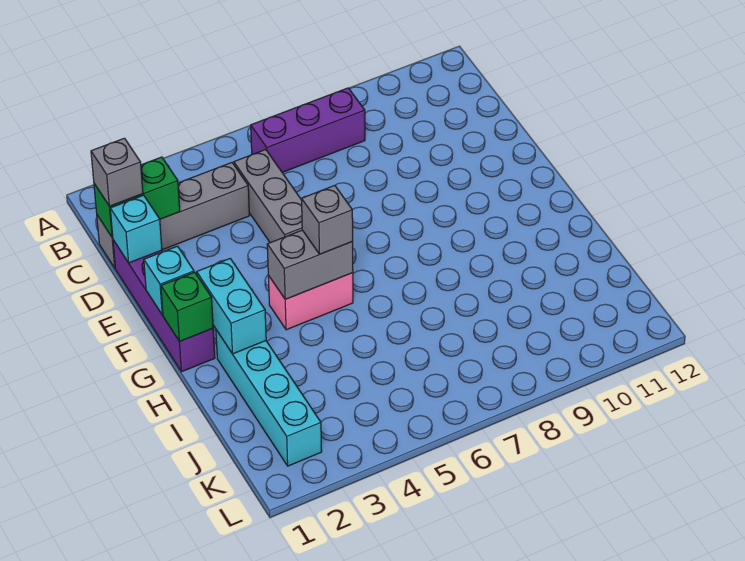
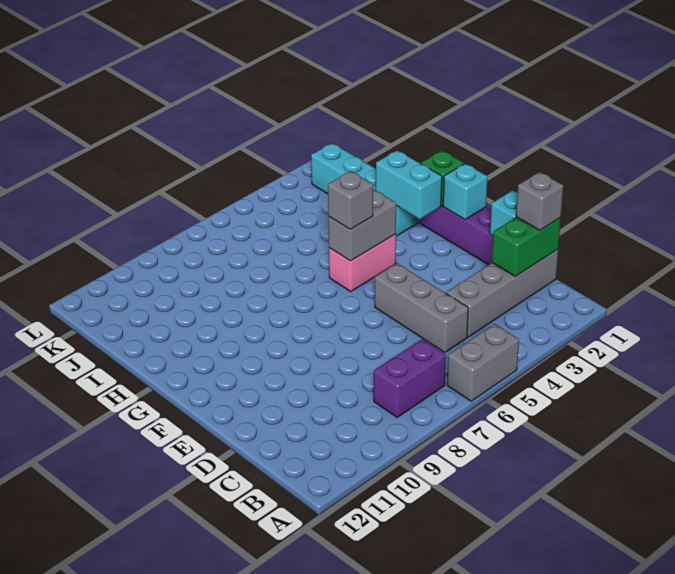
none -> grey 1x2 brick [447,324,519,401]
purple 1x3 brick [251,88,365,172] -> purple 1x2 brick [374,339,446,418]

